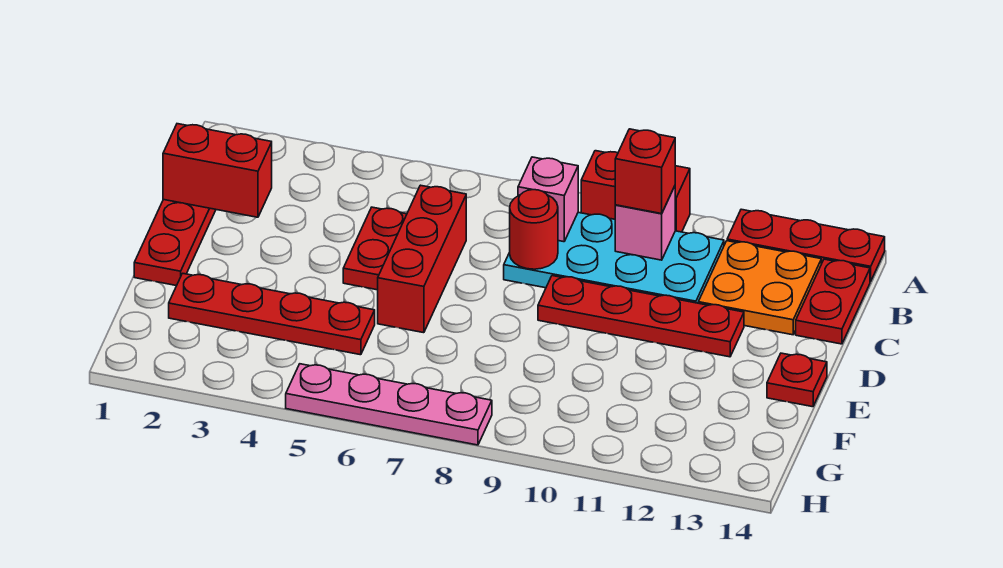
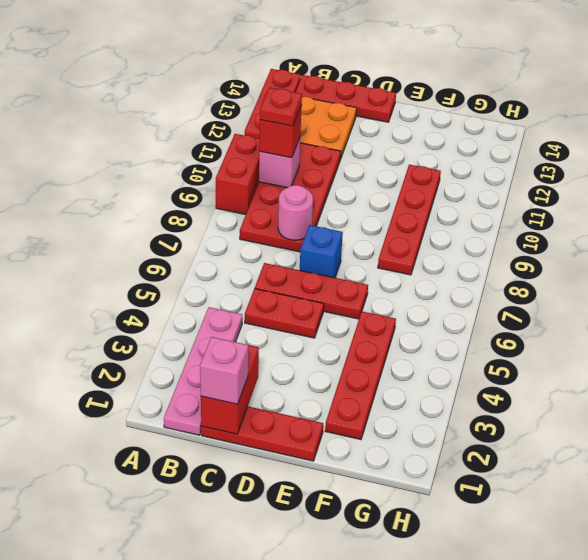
cyan 2x4 plate [504,212,724,303] -> red 2x4 plate [240,143,341,252]
pink 1x1 brick [518,157,578,242] -> pink 1x1 brick moved to [200,337,248,404]
red 1x2 plate [796,259,870,344] -> red 1x3 plate [295,75,396,122]
red 1x3 brick [378,185,466,333] -> red 1x3 plate [255,263,368,319]
red 1x1 round brick [510,190,558,269] -> pink 1x1 round brick [278,185,313,240]
none -> blue 1x1 brick [300,225,343,278]
red 1x4 plate [538,276,744,357] -> red 1x4 plate moved to [378,165,441,275]
red 1x1 plate [767,353,827,407] -> red 1x1 plate moved to [260,88,302,126]
pink 1x4 plate [286,364,492,445] -> pink 1x4 plate moved to [164,307,242,435]

